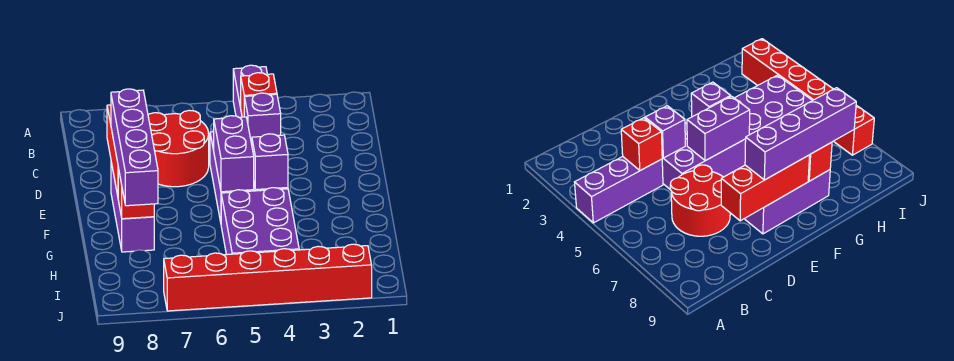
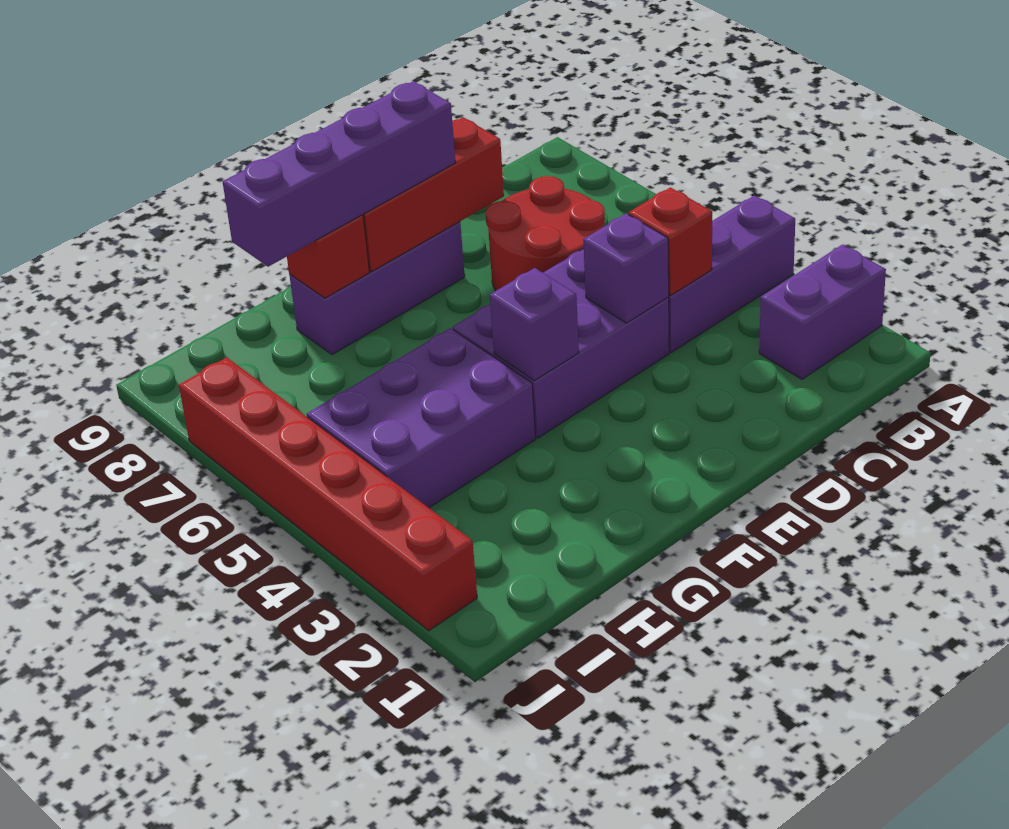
purple 1x2 brick [213,116,254,192] -> purple 1x2 brick moved to [759,245,886,379]

